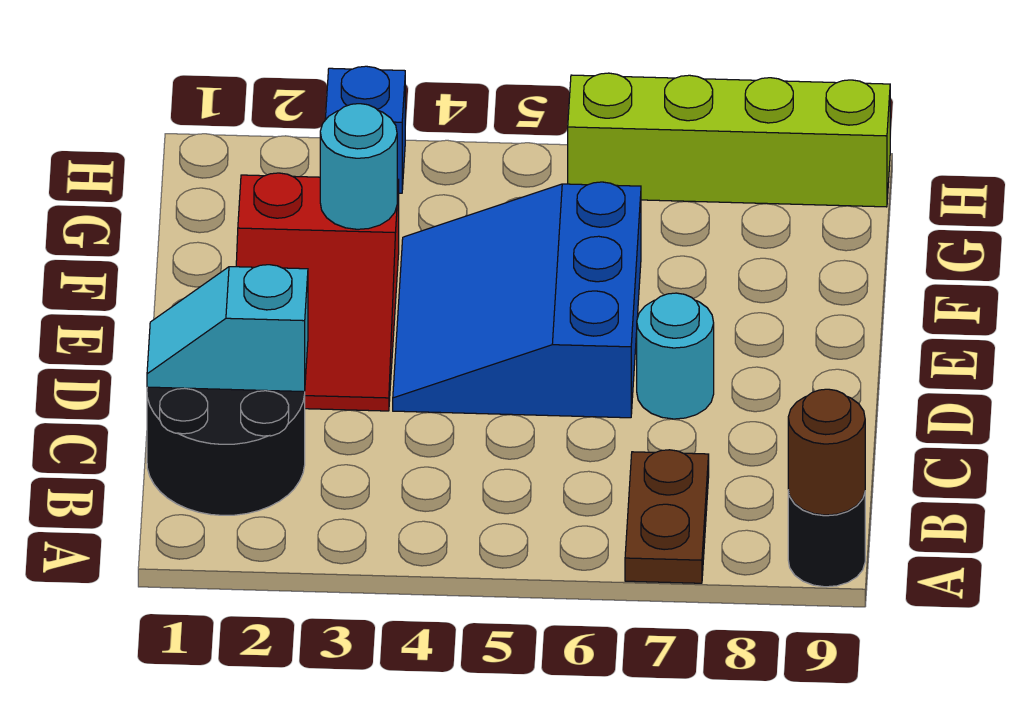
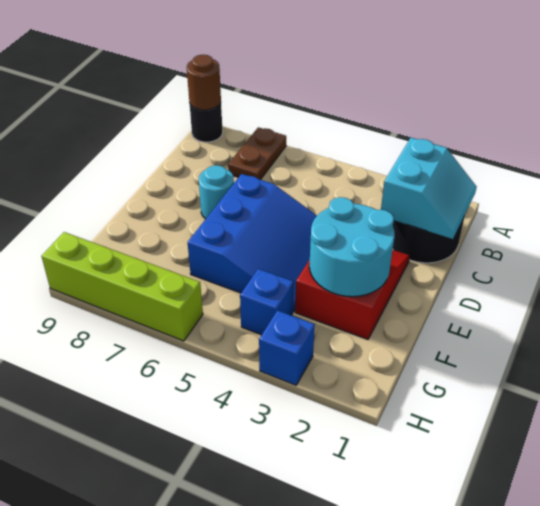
cyan 1x2 slope [147,265,308,392] -> cyan 2x2 slope [381,138,477,239]
cyan 1x1 round brick [320,104,397,229] -> cyan 2x2 round brick [309,197,395,297]
none -> blue 1x1 brick [240,269,294,335]

